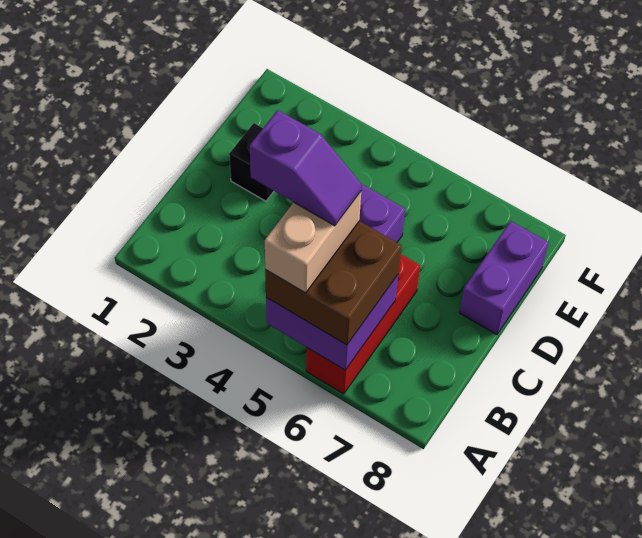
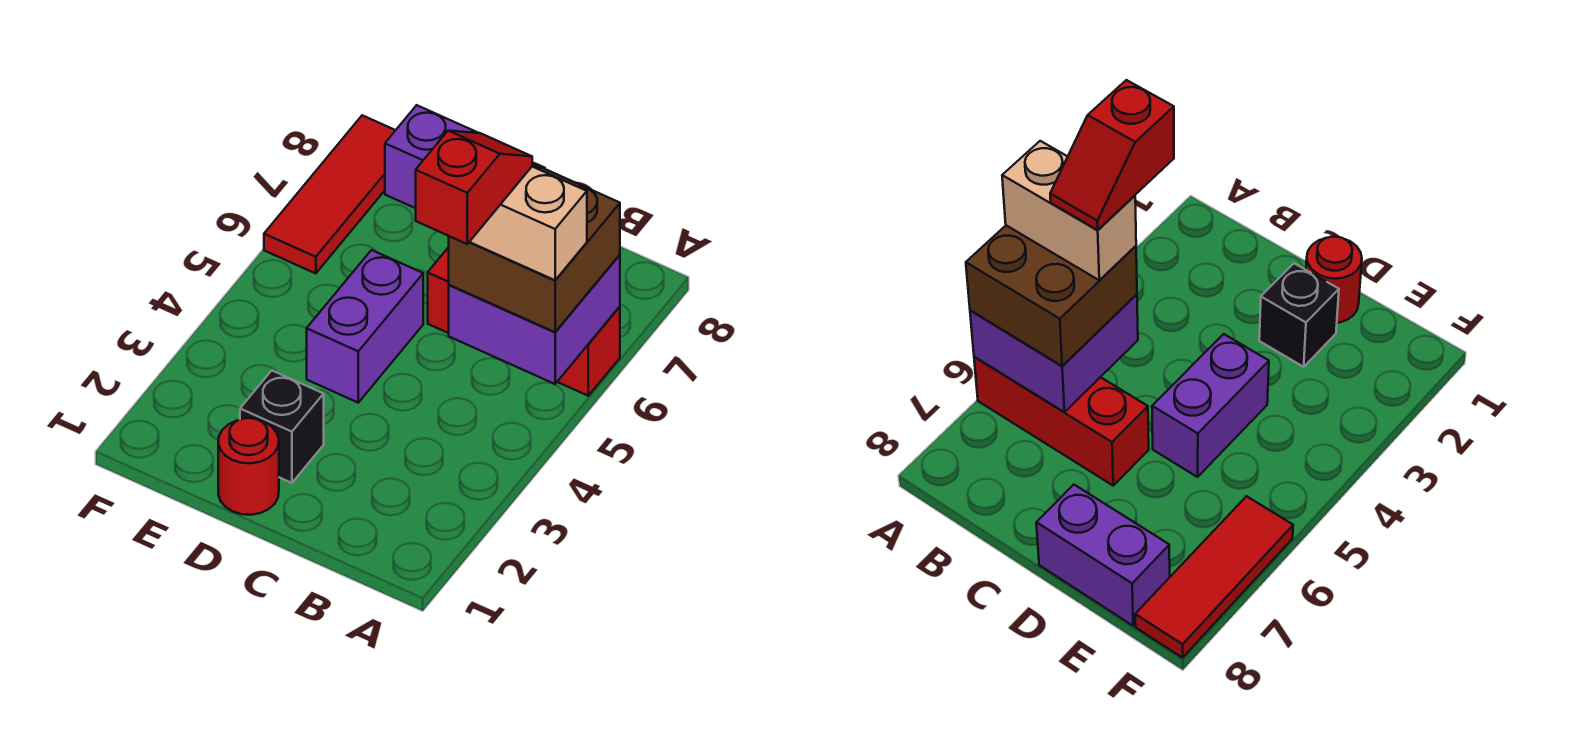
purple 1x2 slope [250,110,362,226] -> red 1x2 slope [416,131,532,244]
none -> red 1x1 round brick [218,418,279,515]
none -> red 1x3 tile [264,115,396,274]

